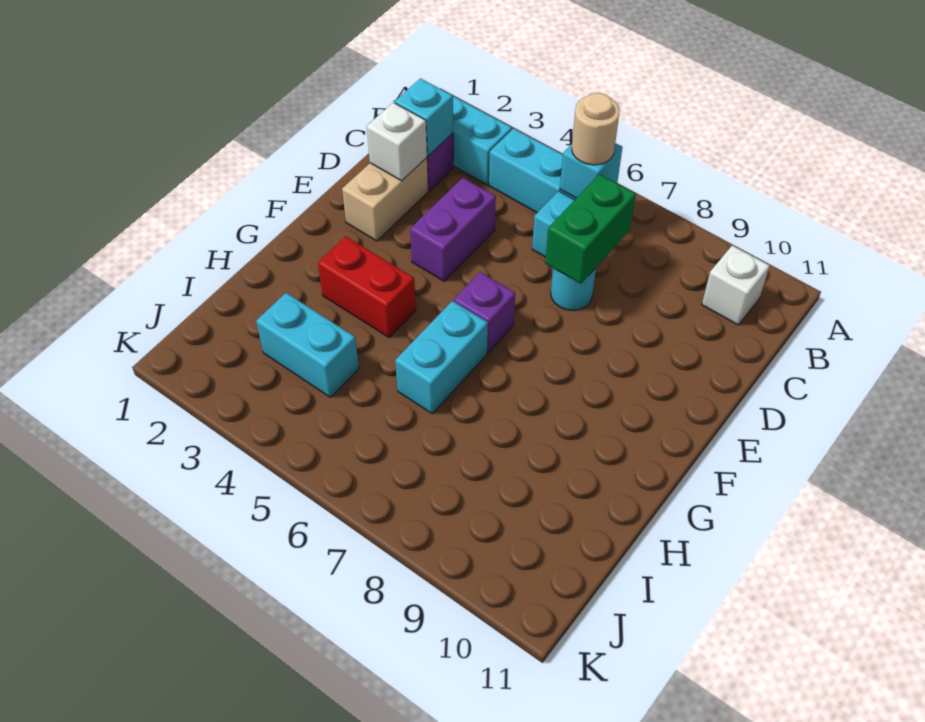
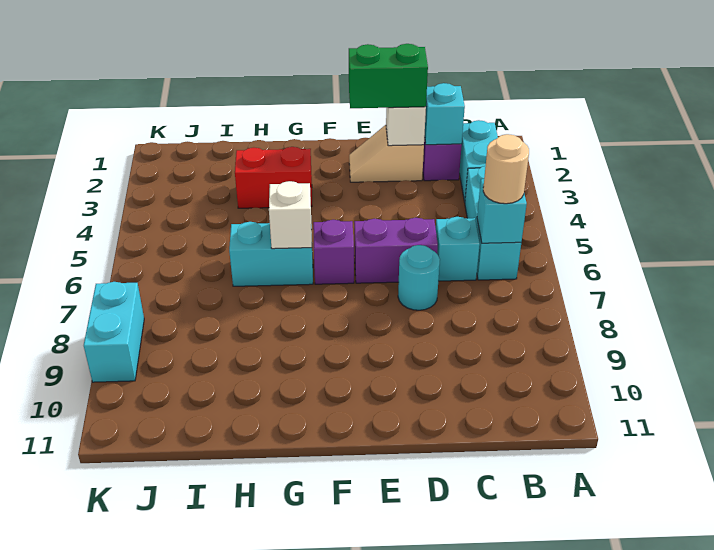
white 1x1 brick [702,245,770,325] -> white 1x1 brick moved to [269,181,312,249]
green 1x2 brick [545,174,636,284] -> green 1x2 brick moved to [349,44,428,108]
tan 1x2 brick [342,158,428,241] -> tan 1x2 slope [349,125,424,182]
purple 1x2 brick [410,178,496,281] -> purple 1x2 brick moved to [354,218,438,283]
red 1x2 brick [318,237,416,337] -> red 1x2 brick turned to [235,147,312,208]
cyan 1x2 brick [256,293,359,397] -> cyan 1x2 brick moved to [84,282,144,382]

